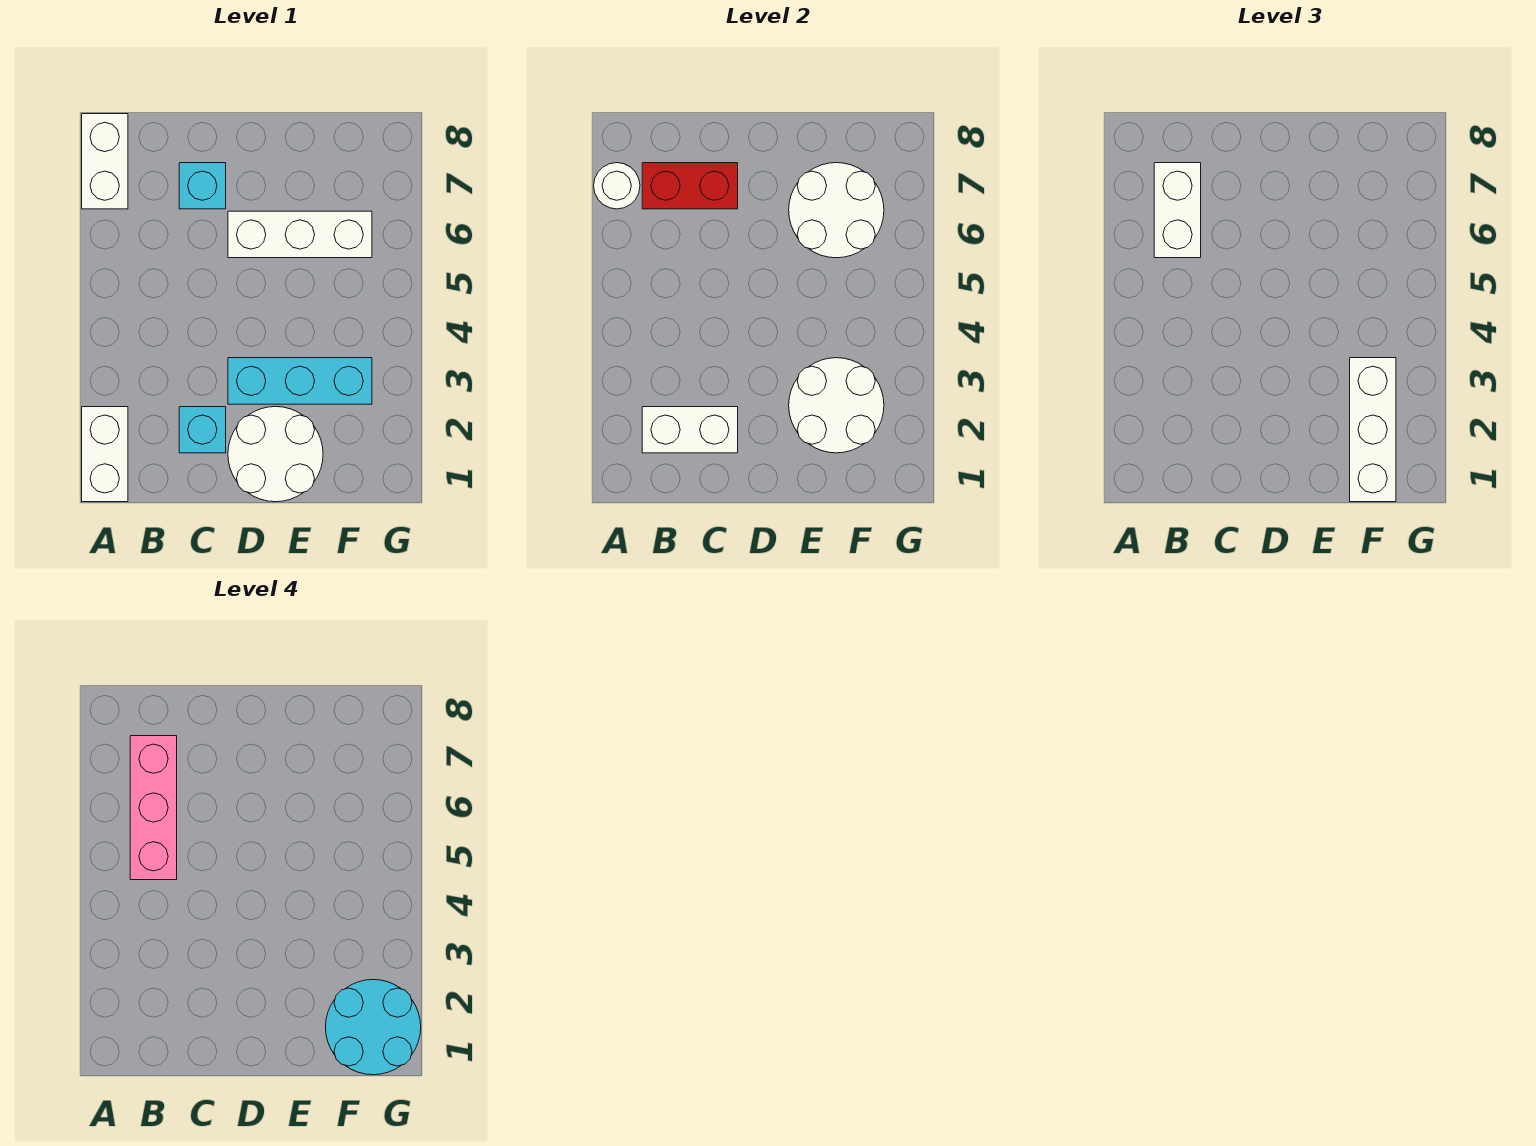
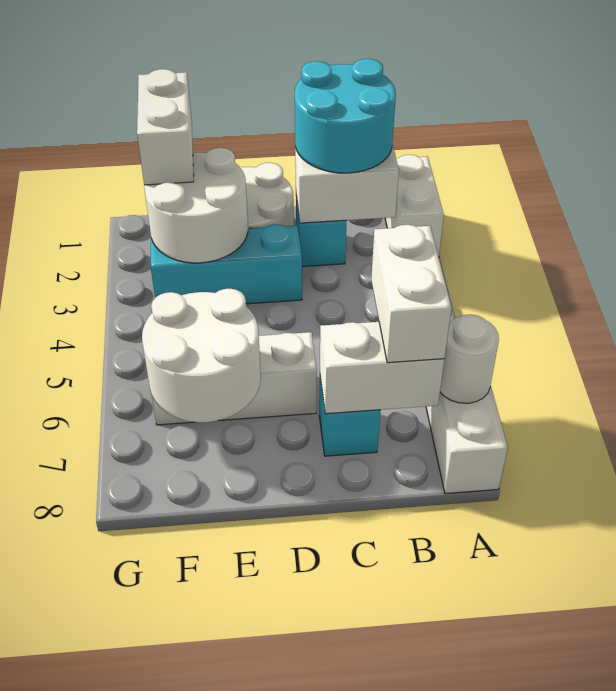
pink 1x3 brick [130,736,177,880] -> none
red 1x2 brick [642,163,738,209] -> white 1x2 brick [320,322,444,414]
white 1x3 brick [1350,358,1396,502] -> white 1x2 brick [137,69,194,185]
cyan 2x2 round brick [326,980,421,1075] -> cyan 2x2 round brick moved to [295,59,396,173]

